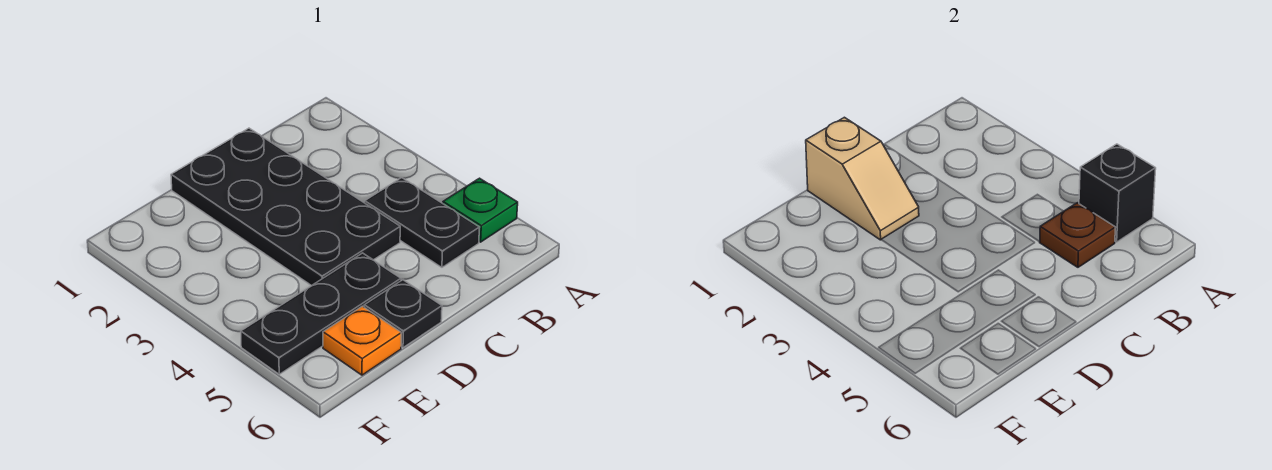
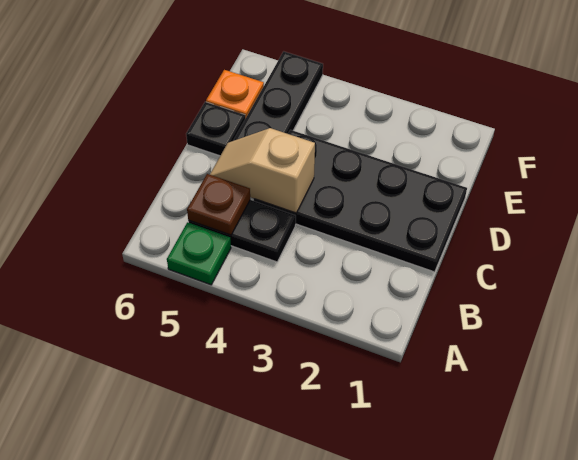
black 1x1 brick [1079,144,1156,242] -> none
tan 1x2 slope [806,117,919,240] -> tan 1x2 slope moved to [210,128,315,213]

